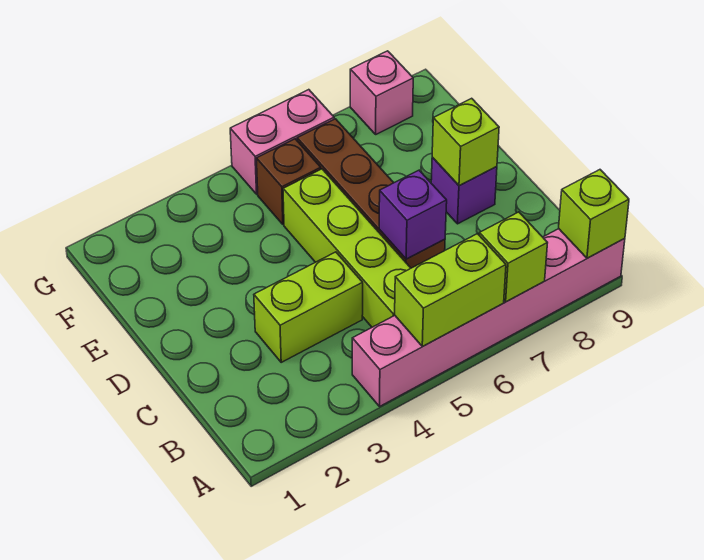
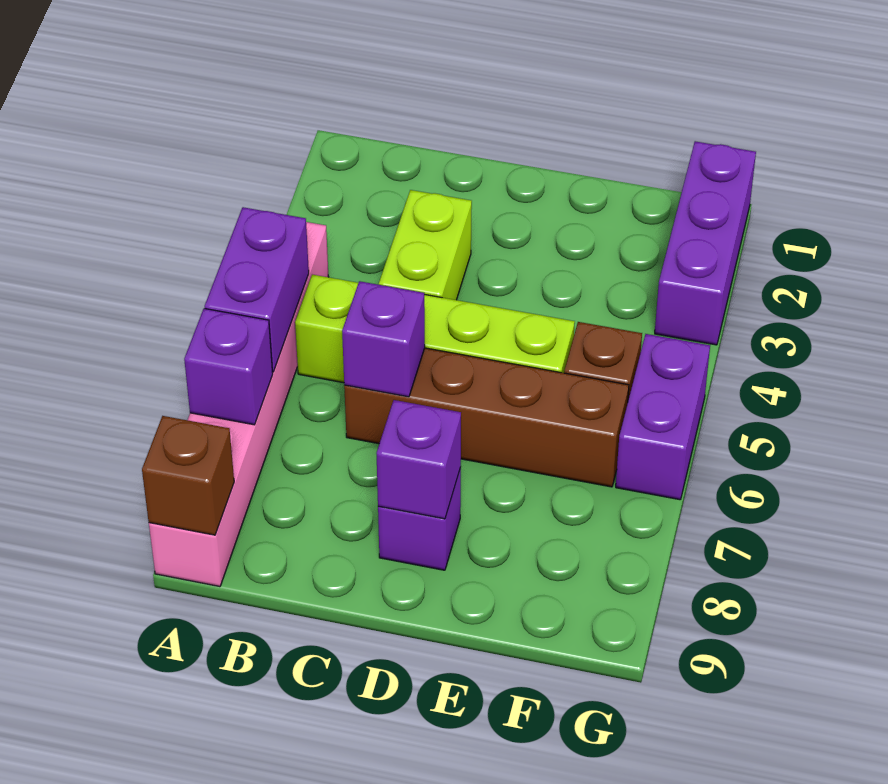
lime 1x2 brick [395,234,506,346] -> purple 1x2 brick [205,207,309,372]
lime 1x1 brick [479,212,547,302] -> purple 1x1 brick [184,308,273,425]
lime 1x1 brick [559,170,629,258] -> brown 1x1 brick [142,416,234,535]
lime 1x1 brick [432,98,499,186] -> purple 1x1 brick [377,400,461,519]
none -> purple 1x3 brick [655,141,756,345]
pink 1x2 brick [230,90,334,194] -> purple 1x2 brick [616,334,710,500]
pink 1x1 brick [350,51,413,134] -> none

